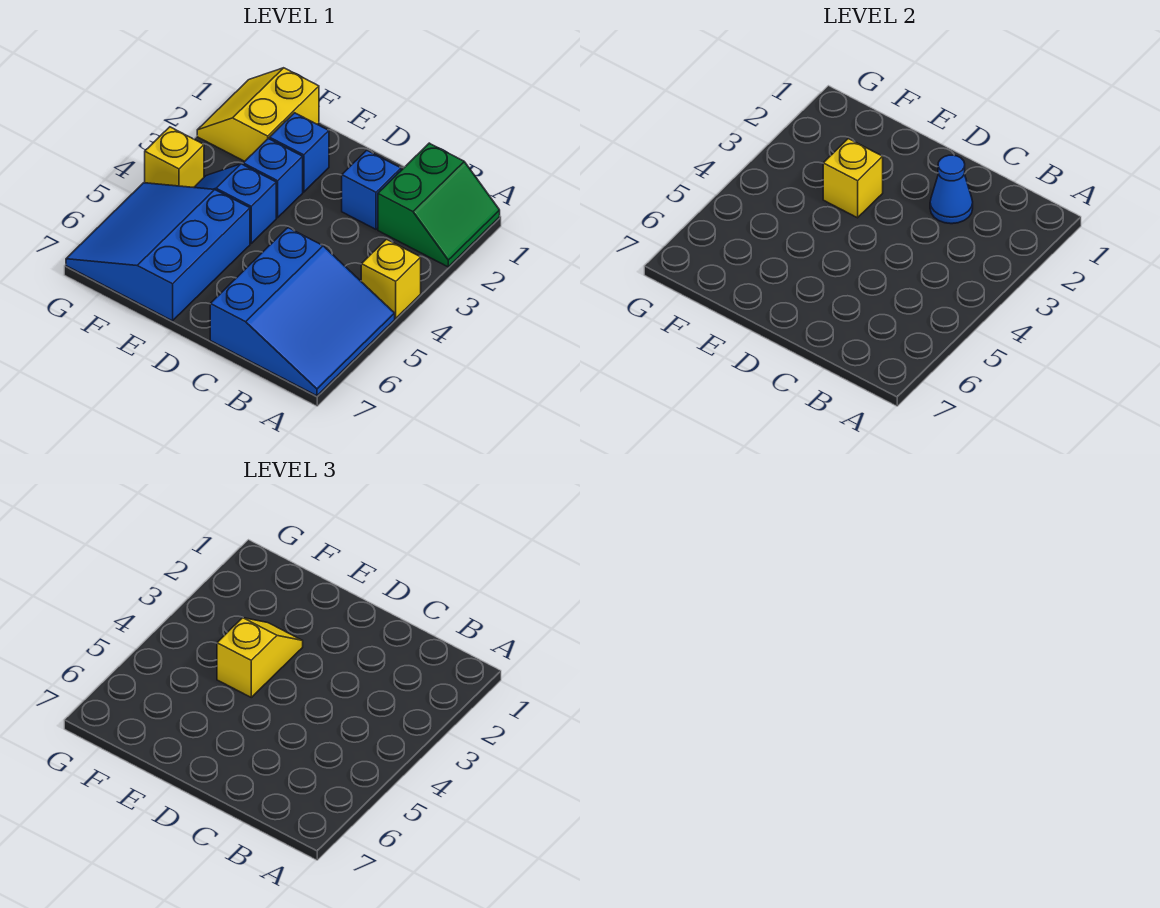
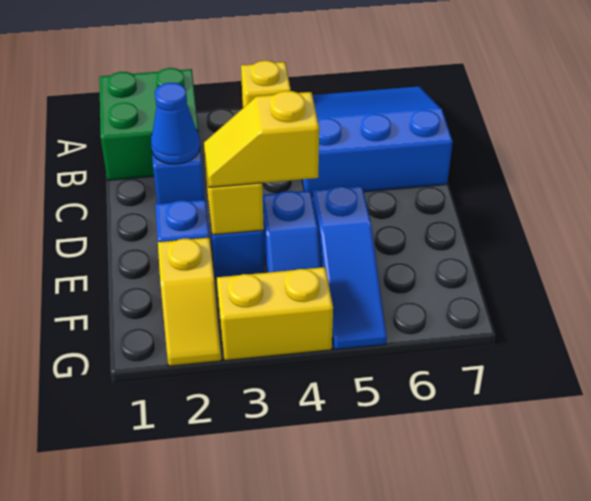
green 2x2 slope [378,143,500,267] -> green 2x2 brick [99,68,198,180]
blue 3x3 slope [66,183,250,321] -> blue 1x3 slope [313,186,387,350]
yellow 2x2 slope [197,68,319,161] -> yellow 1x2 slope [158,237,221,366]
yellow 1x1 brick [145,127,204,187] -> yellow 1x2 brick [217,267,333,361]

